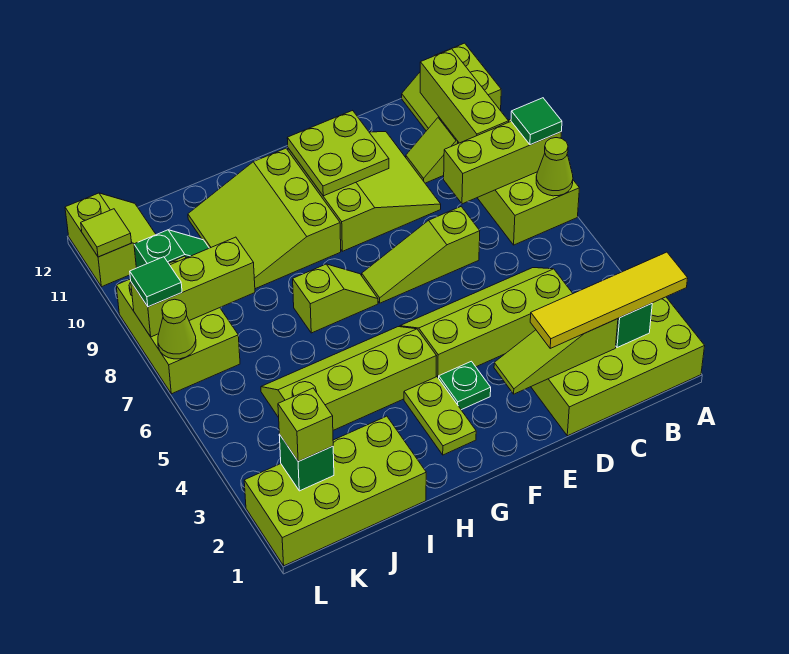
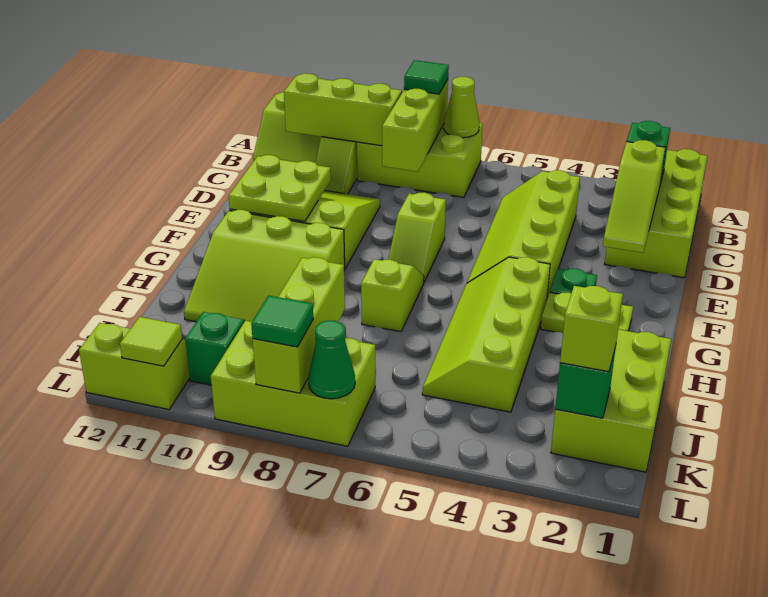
yellow 1x4 tile [530,252,688,348] -> none
lime 1x3 slope [362,207,480,303] -> lime 1x2 slope [388,193,446,282]
lime 2x4 brick [244,416,426,566] -> lime 2x3 brick [551,330,671,472]
lime 1x1 cone [158,299,196,359] -> green 1x1 cone [308,321,355,399]

